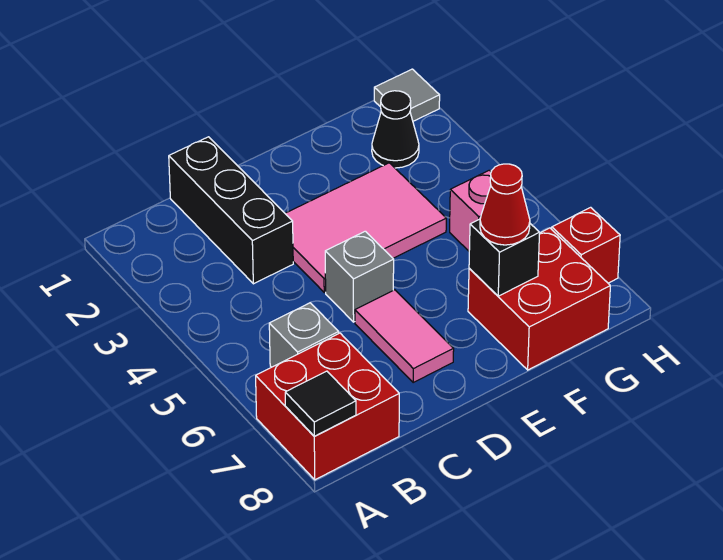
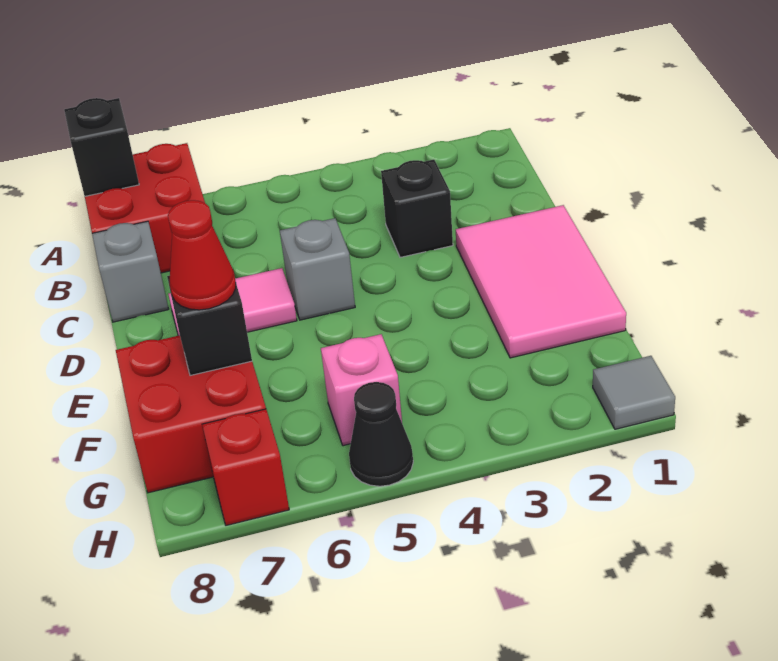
black 1x1 tile [285,371,356,436] -> black 1x1 brick [64,98,139,196]
grey 1x1 brick [269,303,339,367] -> grey 1x1 brick moved to [92,221,168,322]
black 1x3 brick [169,137,293,284] -> black 1x1 brick [381,159,453,257]
pink 2x3 tile [285,163,446,292] -> pink 2x3 tile moved to [456,205,626,358]
black 1x1 cone [372,91,419,168] -> black 1x1 cone moved to [349,382,413,486]

